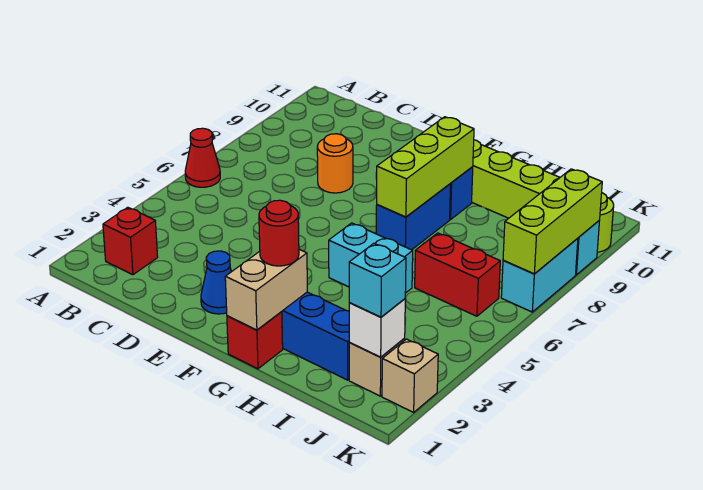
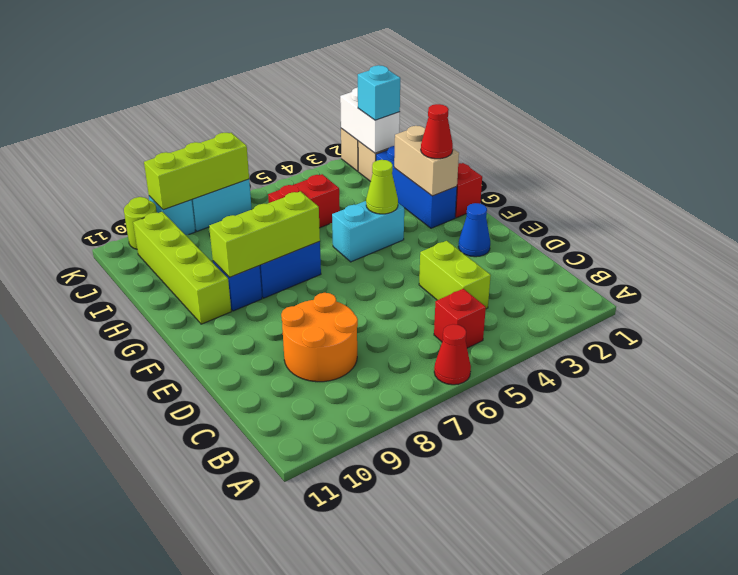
red 1x1 brick [103,207,158,275] -> red 1x1 brick moved to [434,289,486,348]
none -> lime 1x2 brick [419,241,491,309]
orange 1x1 round brick [317,134,353,193] -> orange 2x2 round brick [281,293,358,382]
tan 1x2 brick [225,249,307,330] -> tan 1x2 brick turned to [394,126,459,196]
red 1x1 round brick [259,200,299,266] -> red 1x1 cone [421,104,453,159]
none -> lime 1x1 cone [366,160,398,214]
cyan 1x2 brick [329,223,413,293] -> cyan 1x2 brick turned to [332,201,404,262]
red 1x2 brick [415,233,500,316] -> red 1x2 brick turned to [268,174,340,228]
white 1x1 brick [349,299,405,357] -> white 1x2 brick [340,88,400,153]

